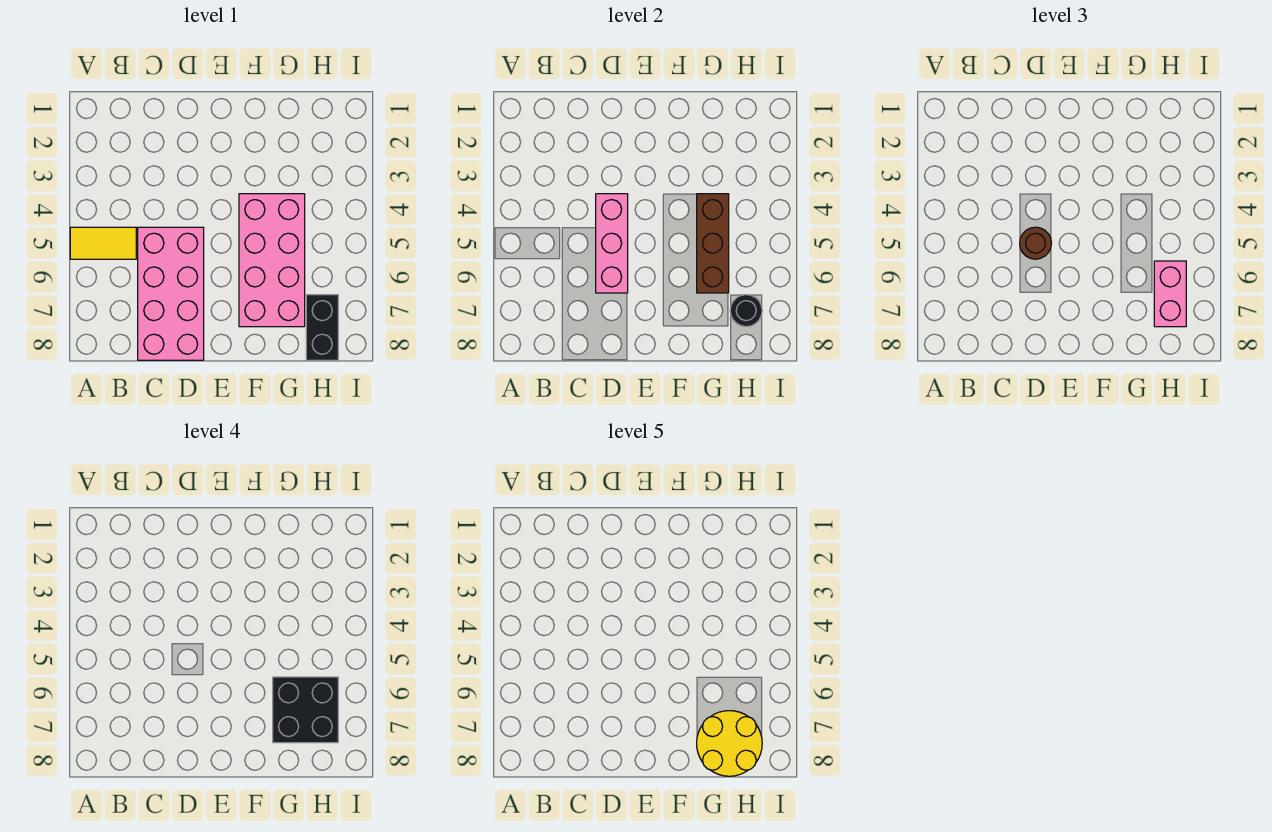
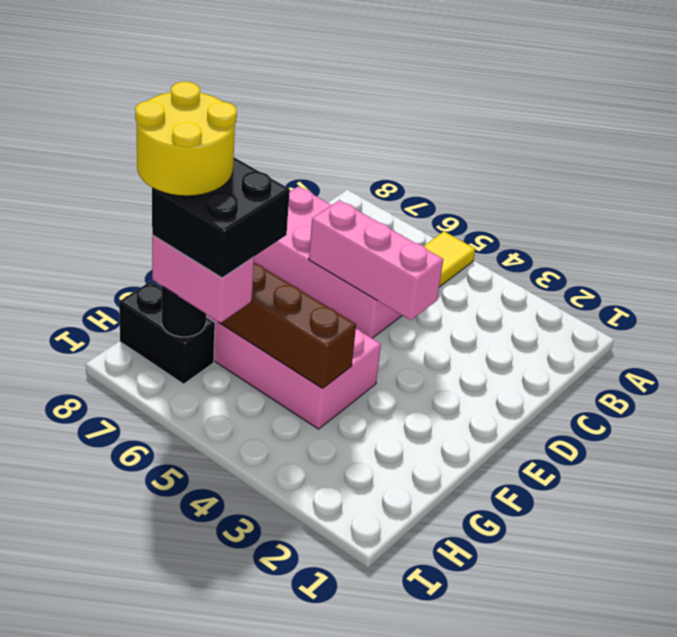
brown 1x1 round brick [1020,227,1052,259] -> none

